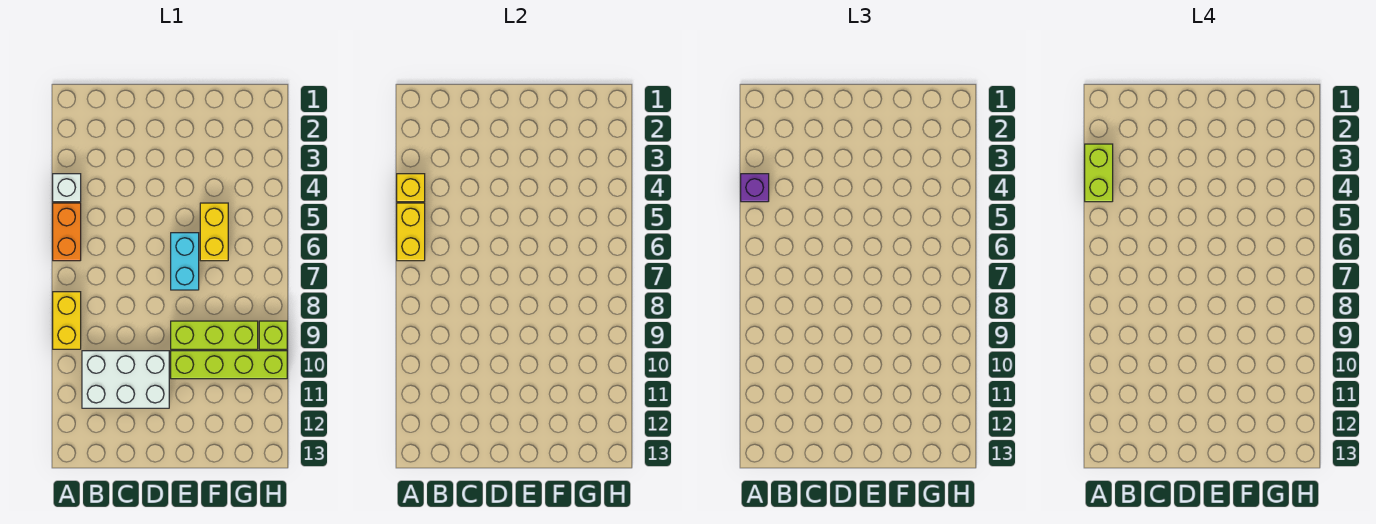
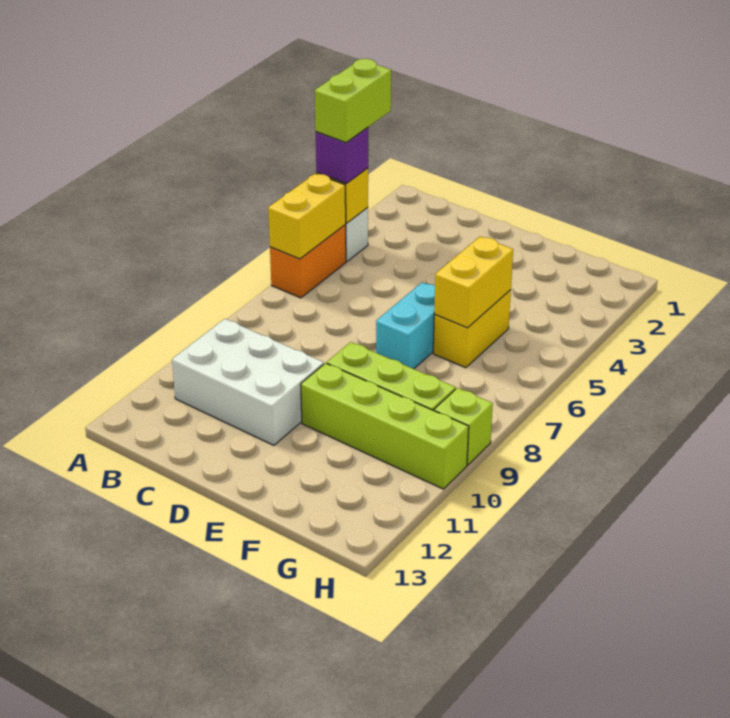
yellow 1x2 brick [53,292,81,349] -> yellow 1x2 brick moved to [434,237,513,328]

